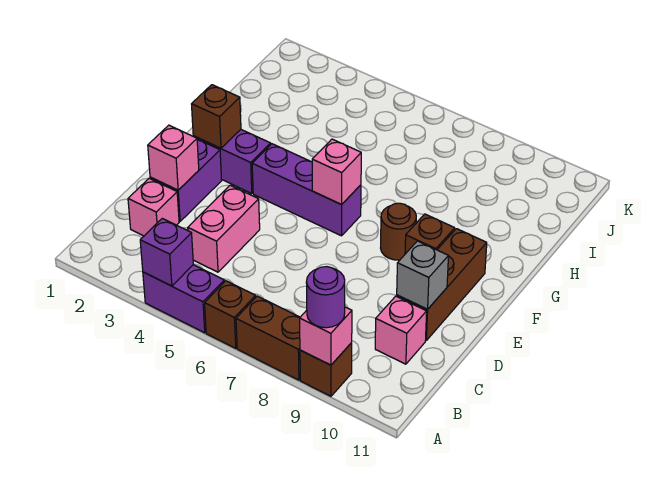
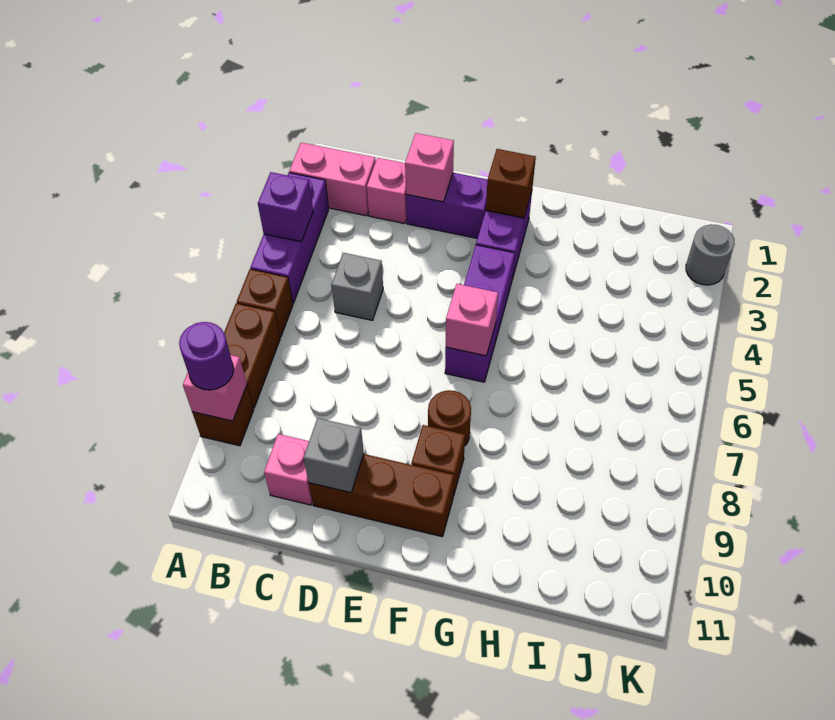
purple 1x2 brick [143,265,224,333] -> purple 1x3 brick [250,173,329,303]
pink 1x2 brick [188,185,260,272] -> pink 1x2 brick moved to [289,143,376,216]
none -> grey 1x1 brick [331,253,383,320]
none -> grey 1x1 round brick [686,224,735,285]

